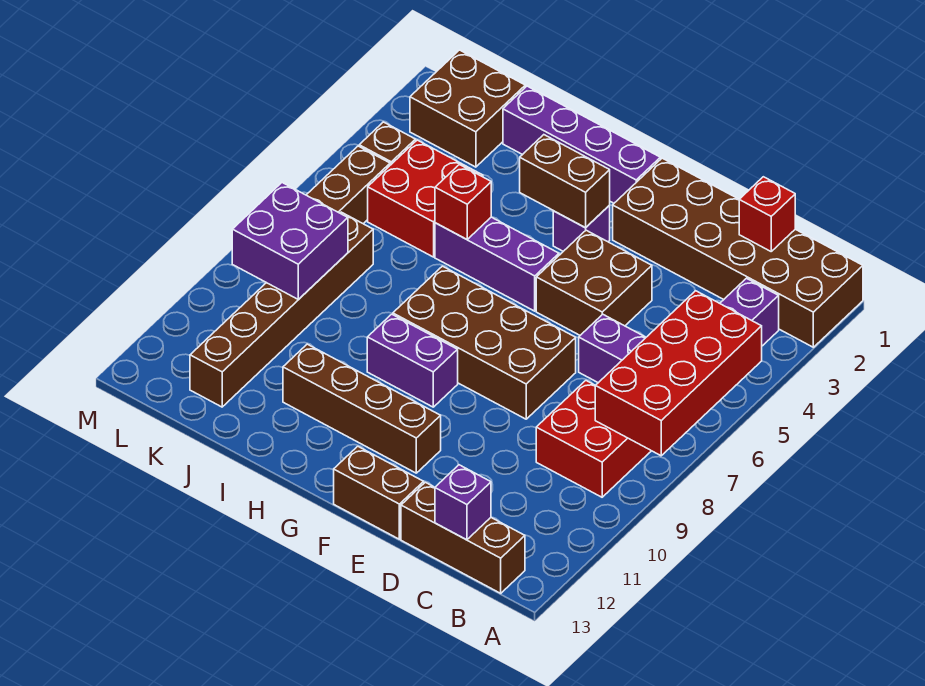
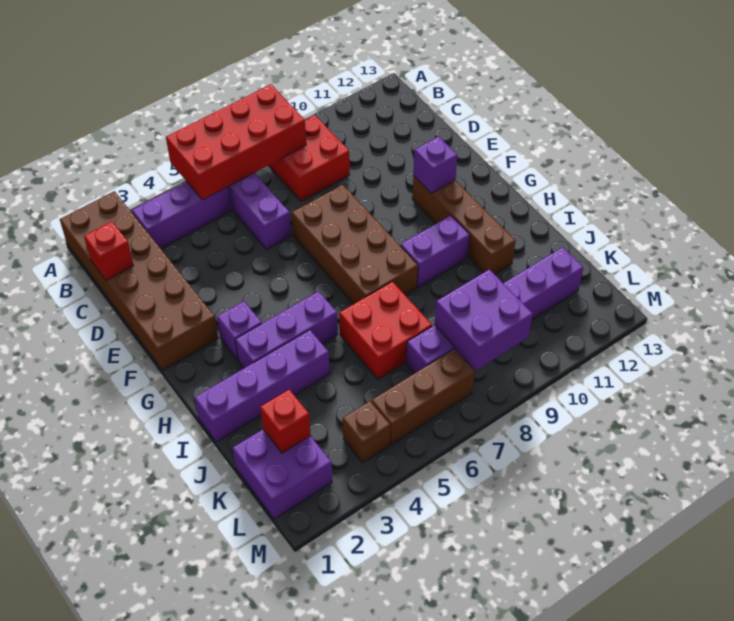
brown 1x3 brick [401,482,525,593] -> none
purple 1x1 brick [435,465,491,540] -> purple 1x1 brick moved to [413,137,457,193]
brown 2x2 brick [536,230,652,335] -> none
brown 1x2 brick [334,446,424,539] -> none
purple 1x4 brick [503,86,660,203] -> purple 1x4 brick turned to [194,330,330,442]
brown 1x2 brick [520,135,610,228] -> none
purple 1x3 brick [435,217,559,311] -> purple 1x3 brick turned to [235,291,338,368]
purple 1x2 brick [367,314,458,407] -> purple 1x2 brick turned to [401,215,470,287]
red 1x1 brick [435,165,491,239] -> red 1x1 brick moved to [260,389,311,453]
red 2x2 brick [368,140,483,257] -> red 2x2 brick moved to [339,282,432,379]
brown 2x2 brick [410,50,525,167] -> purple 2x2 brick [233,429,332,519]
brown 1x6 brick [190,212,373,407] -> purple 1x6 brick [406,247,583,373]

